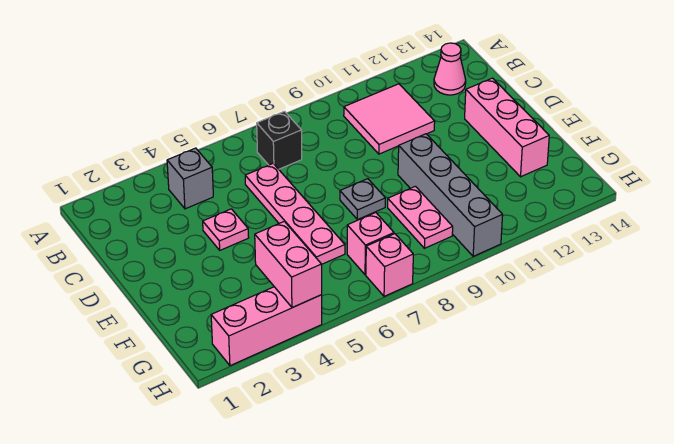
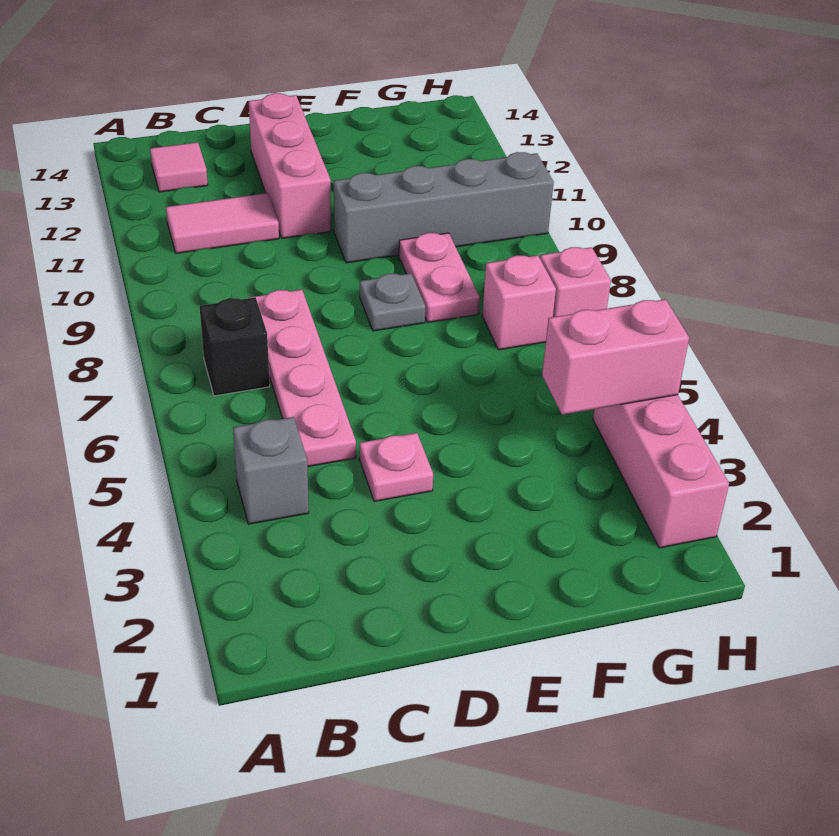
pink 2x2 tile [344,84,435,154] -> pink 1x2 tile [166,193,279,253]
pink 1x1 cone [434,43,466,95] -> pink 1x1 tile [150,142,208,192]
pink 1x4 plate [245,164,345,265] -> pink 1x4 plate turned to [250,290,356,467]
pink 1x3 brick [465,78,549,177] -> pink 1x3 brick turned to [249,93,331,238]
pink 1x2 plate [388,186,453,248] -> pink 1x2 plate turned to [399,233,480,322]

